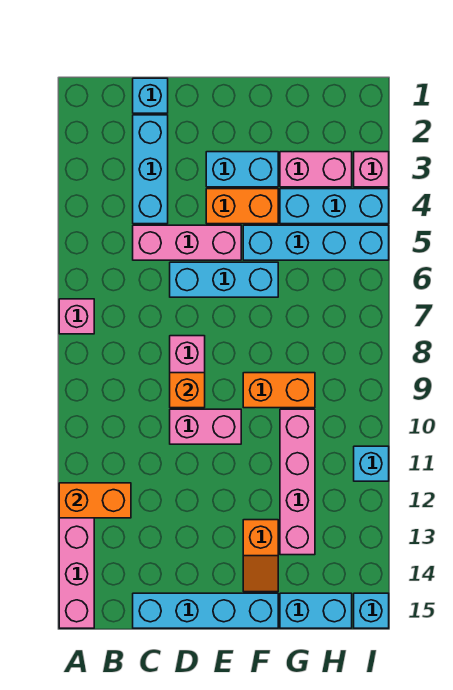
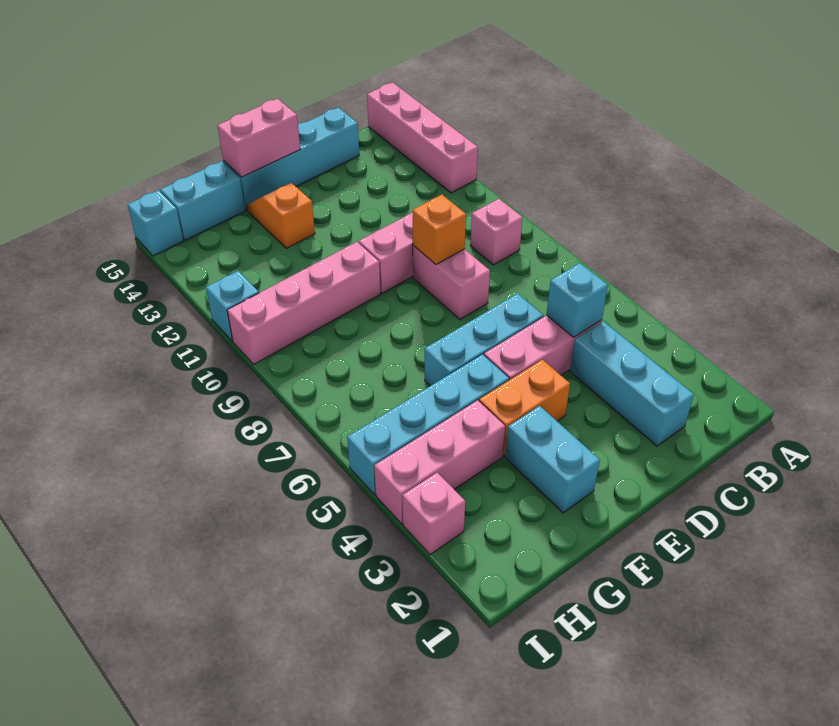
pink 1x1 brick [59,299,94,334] -> pink 1x1 brick moved to [470,199,523,265]
orange 1x2 brick [59,483,131,518] -> none
cyan 1x1 brick [133,78,168,113] -> cyan 1x1 brick moved to [546,263,608,337]
cyan 1x2 brick [206,152,278,187] -> cyan 1x2 brick turned to [505,406,600,513]
orange 1x2 brick [243,373,315,408] -> none
pink 1x2 brick [280,152,352,187] -> pink 1x2 brick moved to [218,99,300,177]
cyan 1x3 brick [280,189,389,224] -> pink 1x3 brick [374,400,505,524]
pink 1x4 brick [280,409,315,555] -> pink 1x4 brick turned to [227,242,380,364]

